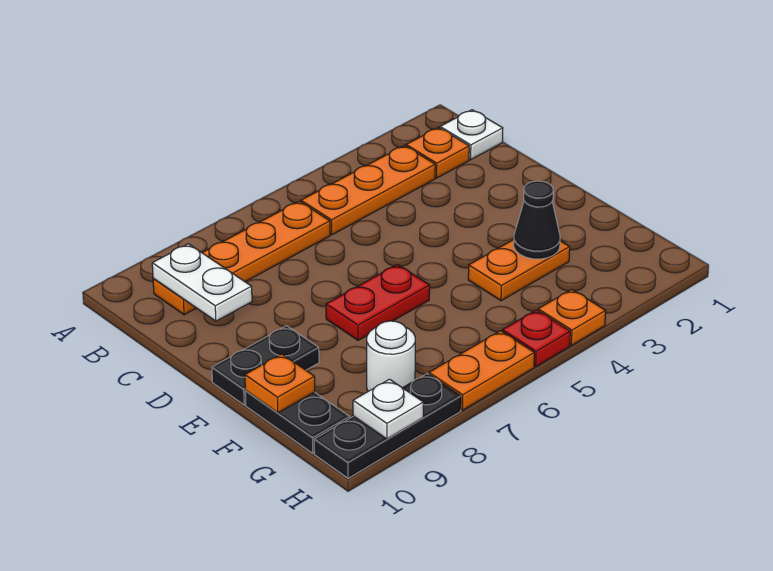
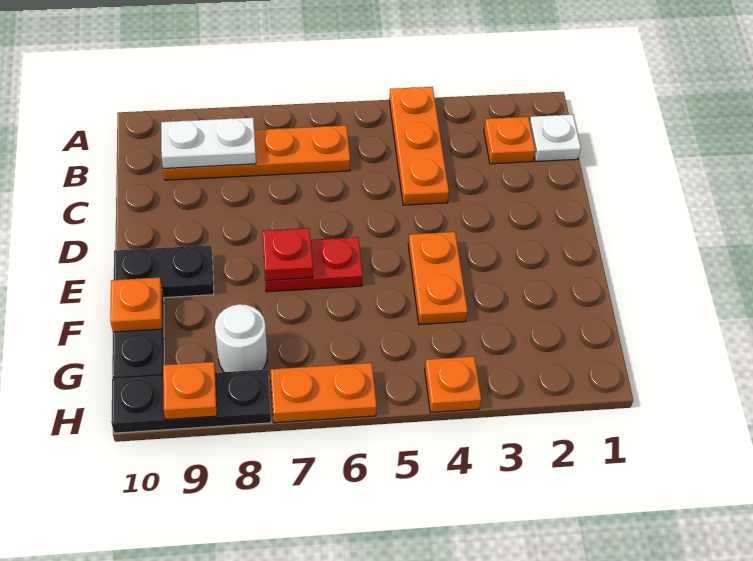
orange 1x3 plate [301,146,435,235] -> orange 1x3 plate turned to [389,87,449,205]
white 1x2 plate [152,244,252,321] -> white 1x2 plate turned to [161,118,256,168]
orange 1x2 plate [468,240,570,301] -> orange 1x2 plate turned to [408,232,468,325]
black 1x1 cone [514,181,560,259] -> none
red 1x1 plate [502,310,570,367] -> red 1x1 plate moved to [262,228,313,281]
white 1x1 plate [353,379,423,439] -> orange 1x1 plate [163,362,217,419]

